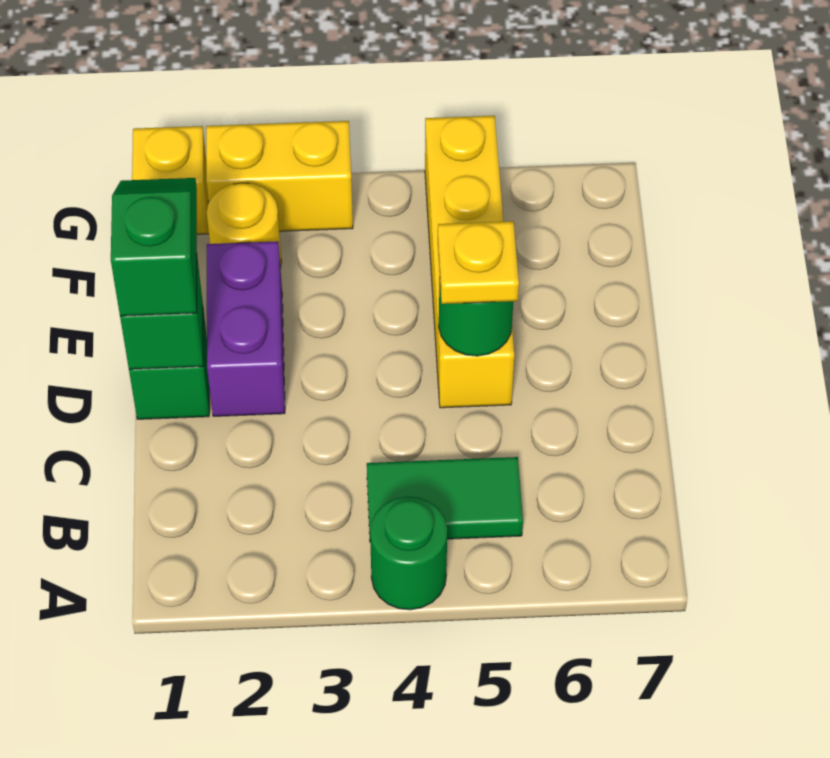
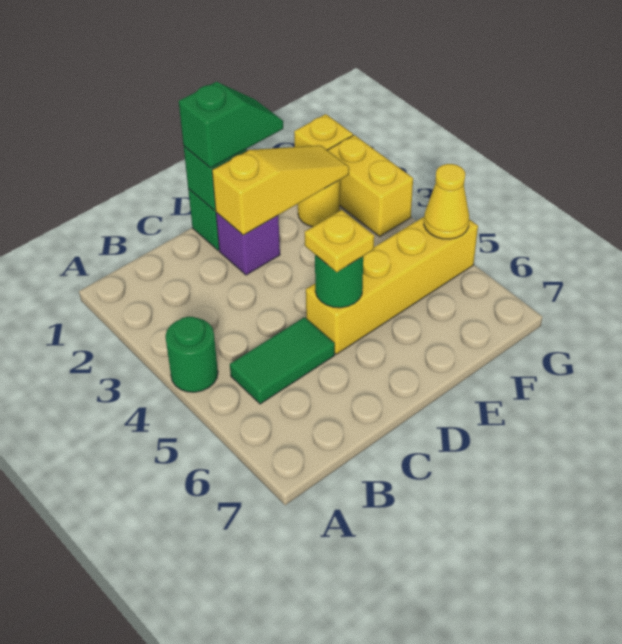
green 1x2 tile [367,457,523,539] -> green 1x2 tile turned to [230,317,335,404]
purple 1x2 brick [207,241,285,416] -> purple 1x1 brick [216,213,280,275]
none -> yellow 1x3 slope [212,146,349,235]
none -> yellow 1x1 cone [424,164,469,239]

